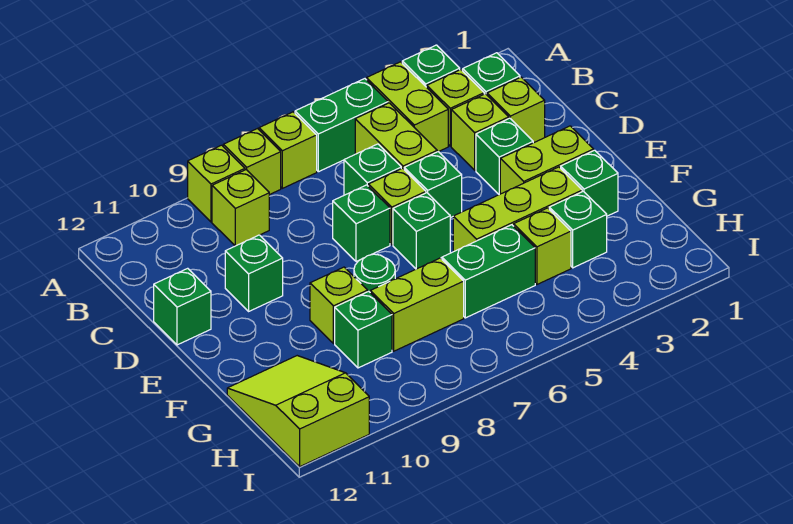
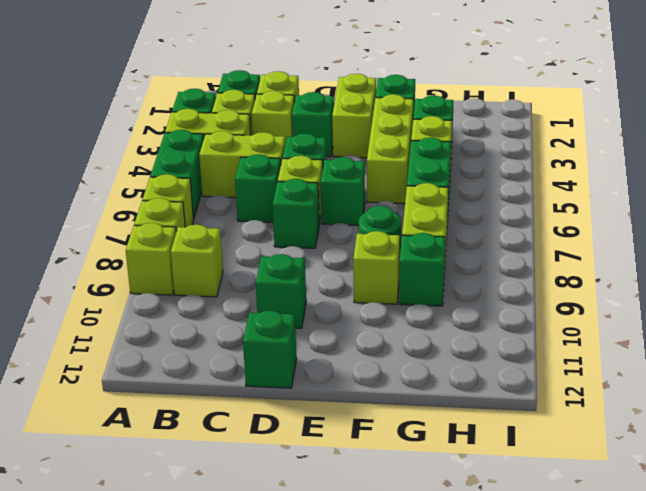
lime 2x3 slope [227,356,369,466] -> none

